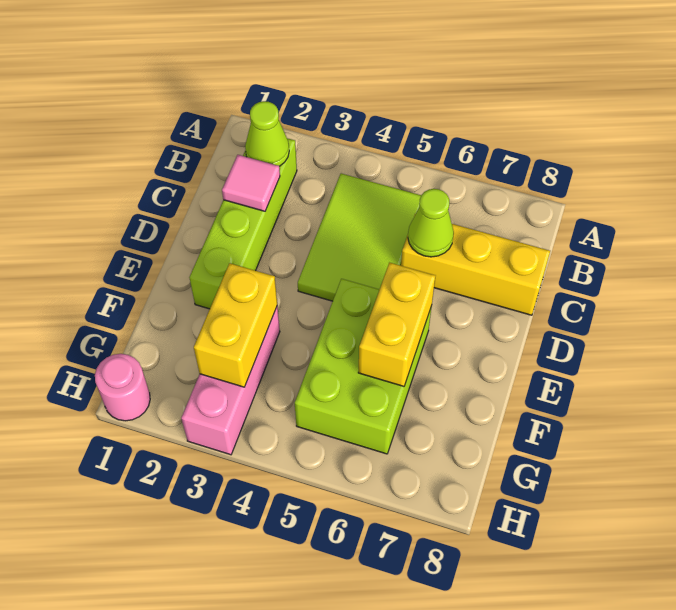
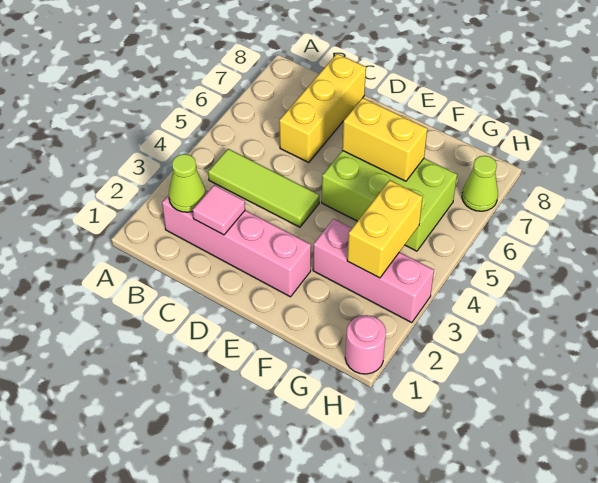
lime 1x4 brick [189,138,297,309] -> pink 1x4 brick [162,190,311,297]
lime 2x3 tile [298,174,421,301] -> lime 1x3 tile [208,149,319,227]
lime 1x1 cone [408,189,454,257] -> lime 1x1 cone moved to [462,156,498,211]
yellow 1x2 brick [194,263,277,387] -> yellow 1x2 brick turned to [347,180,423,278]

